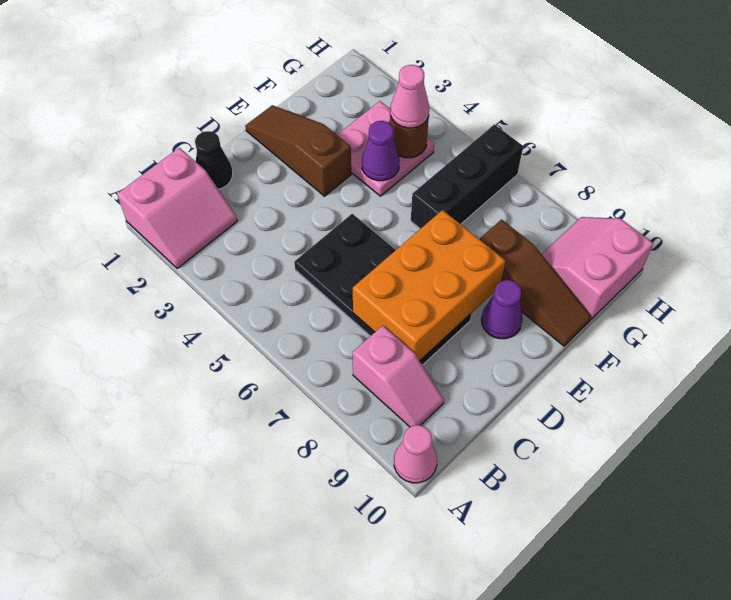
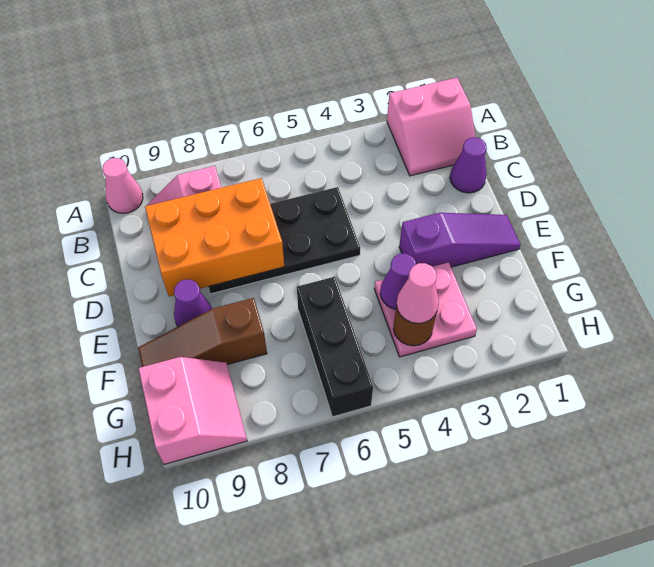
pink 2x2 slope [117,148,237,269] -> pink 2x2 slope turned to [387,78,475,176]
black 1x1 cone [195,131,233,189] -> purple 1x1 cone [450,137,487,193]
orange 2x3 brick [353,210,506,361] -> orange 2x3 brick turned to [145,178,284,296]
brown 1x3 slope [245,105,351,196] -> purple 1x3 slope [399,213,521,267]

